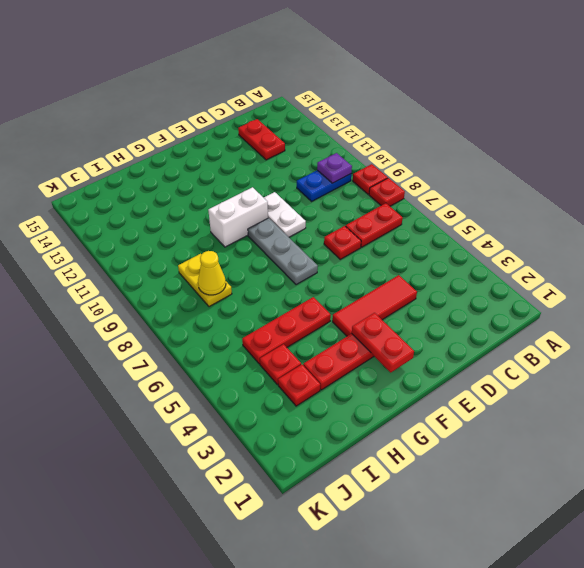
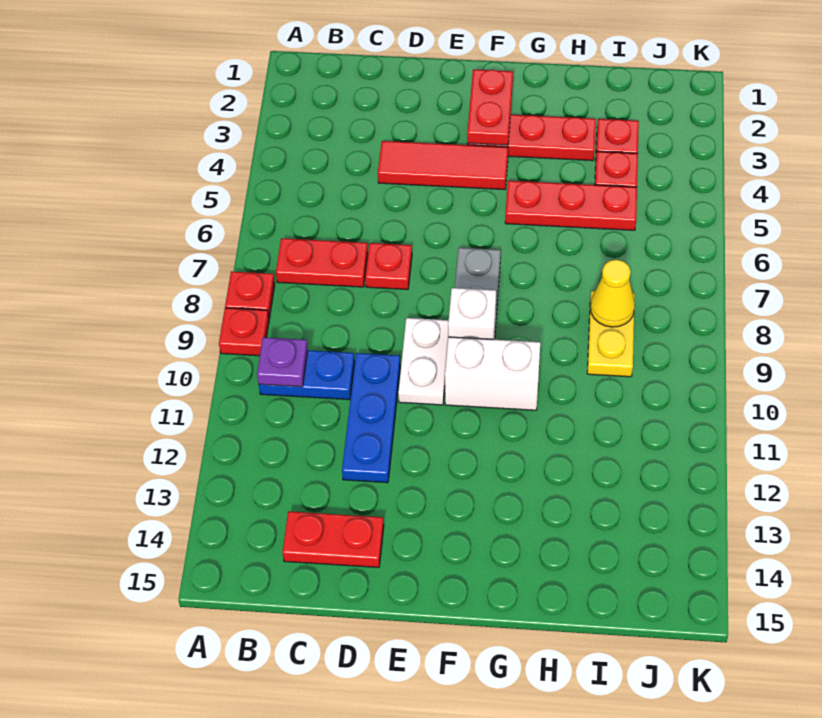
red 1x2 plate [238,119,285,160] -> red 1x2 plate turned to [283,511,384,567]
none -> blue 1x3 plate [342,353,400,483]
none -> white 1x1 brick [448,288,496,340]

